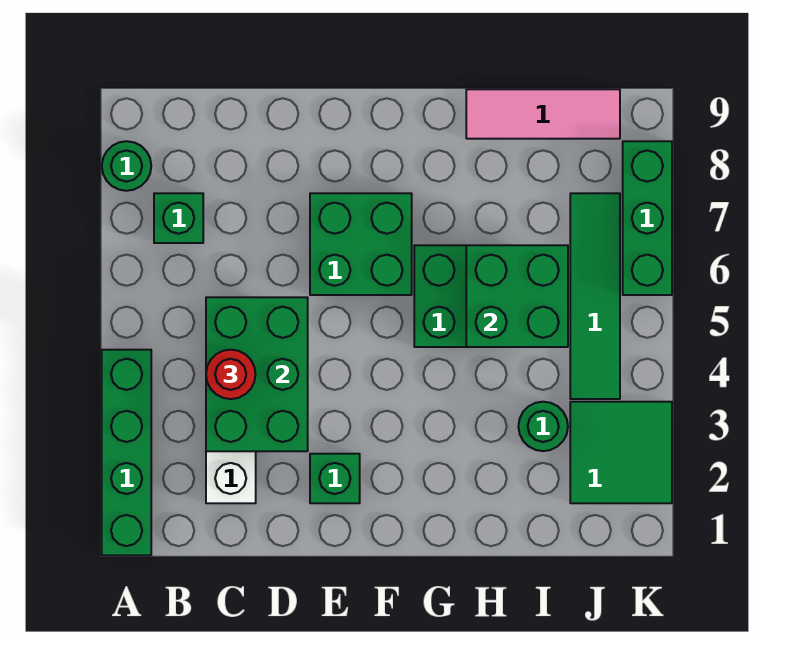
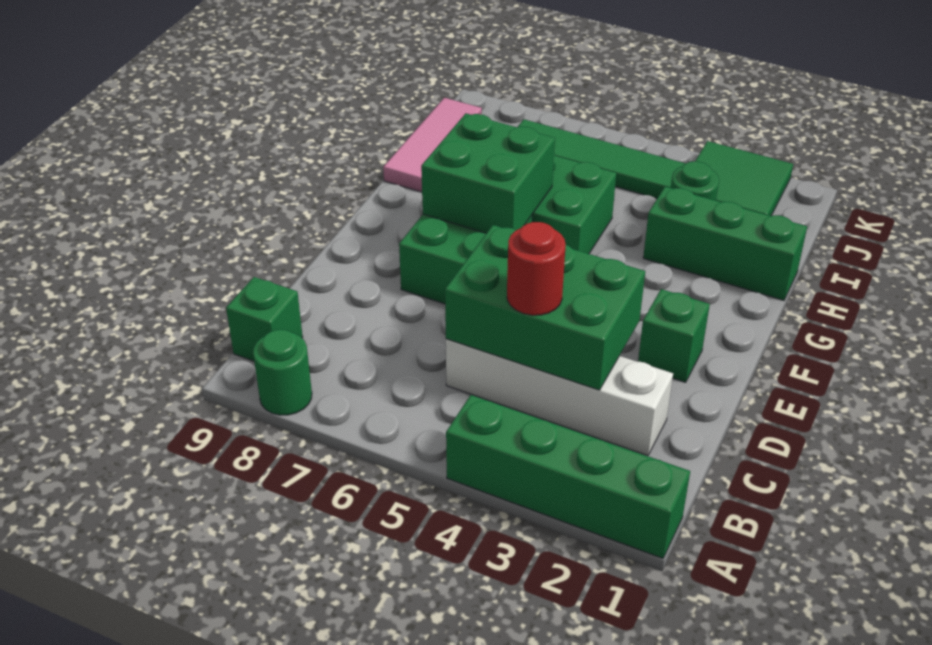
green 1x1 brick [154,193,203,243] -> green 1x1 brick moved to [226,277,303,361]
green 2x2 brick [466,245,568,347] -> green 2x2 brick moved to [421,113,555,233]
green 1x3 brick [623,141,672,295] -> green 1x3 brick moved to [643,187,807,300]

